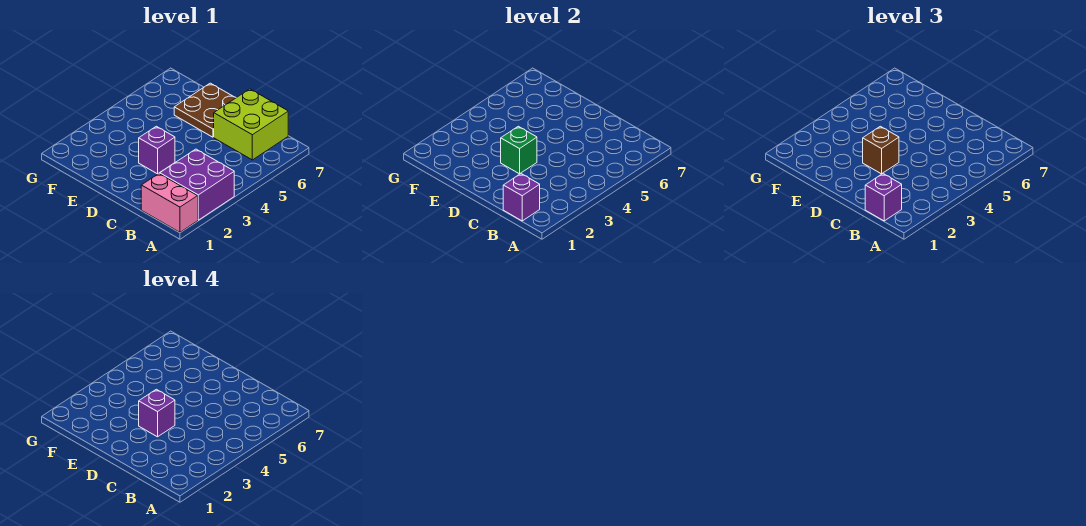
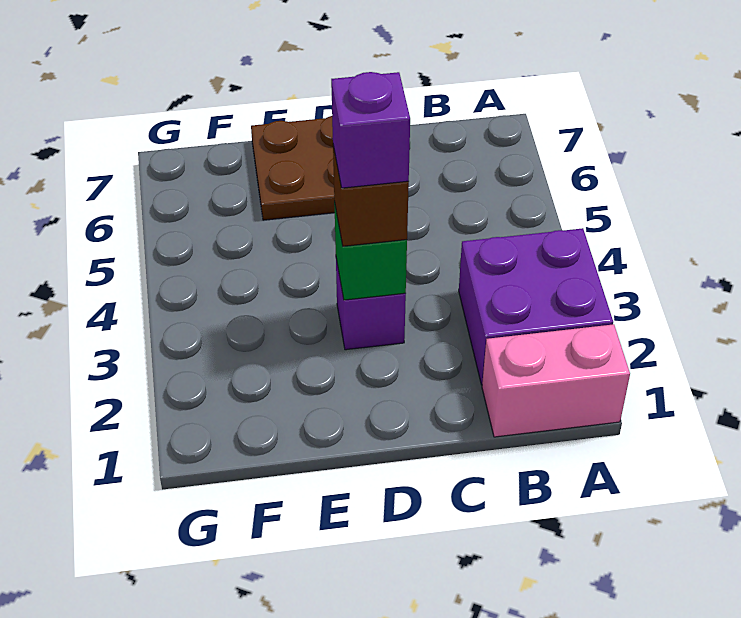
purple 1x1 brick [503,174,540,221] -> none
purple 1x1 brick [865,174,902,221] -> none
lime 2x2 brick [214,89,288,160] -> none

